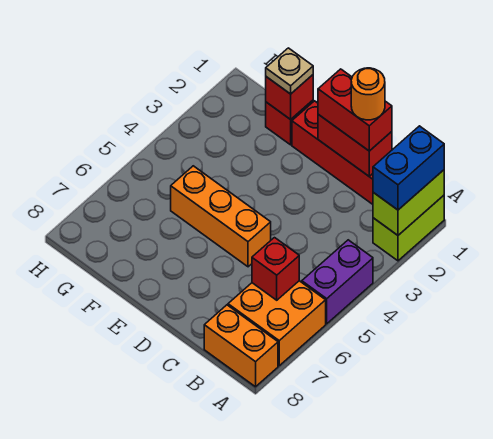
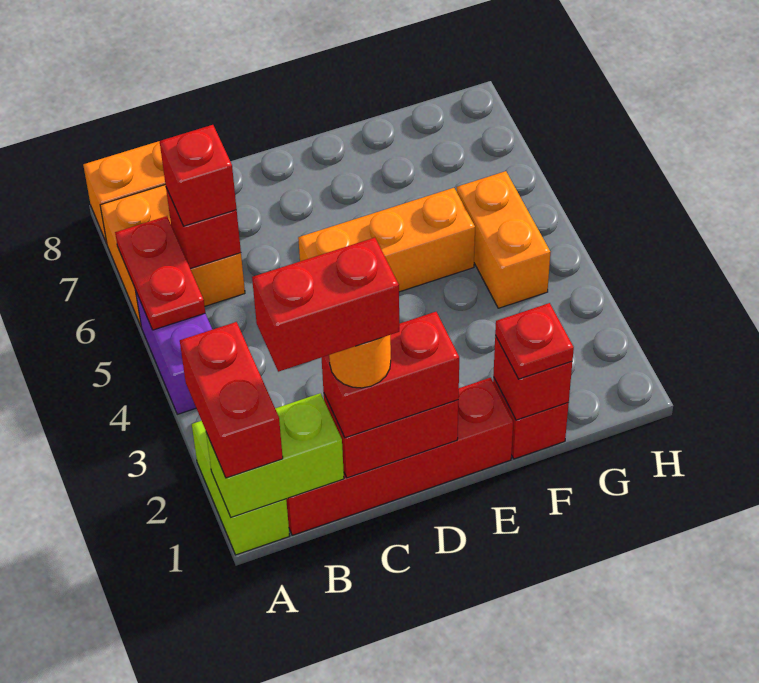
lime 1x2 brick [373,170,444,235] -> lime 1x2 brick turned to [206,393,344,517]
blue 1x2 brick [373,126,444,210] -> red 1x2 brick [180,322,283,478]
none -> red 1x2 plate [115,216,205,330]
none -> red 1x2 brick [252,238,399,372]
none -> red 1x1 brick [160,125,237,226]
tan 1x1 plate [266,48,313,94] -> red 1x1 plate [495,303,574,379]
none -> orange 1x2 brick [457,171,550,308]

